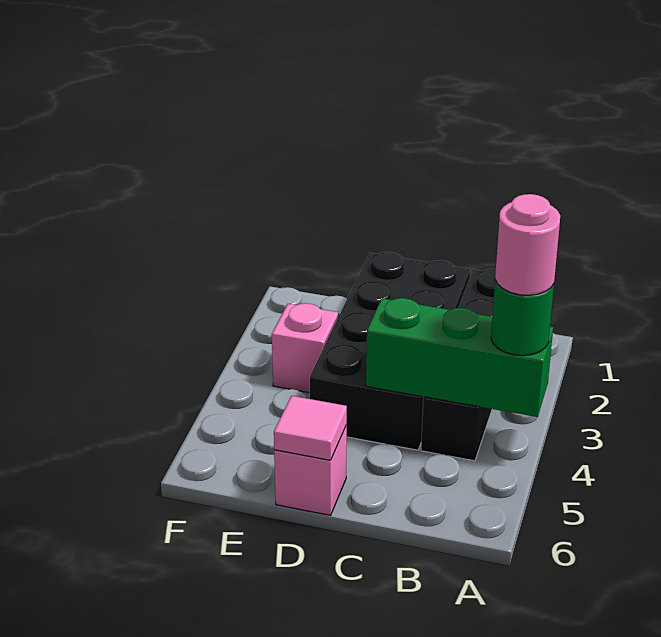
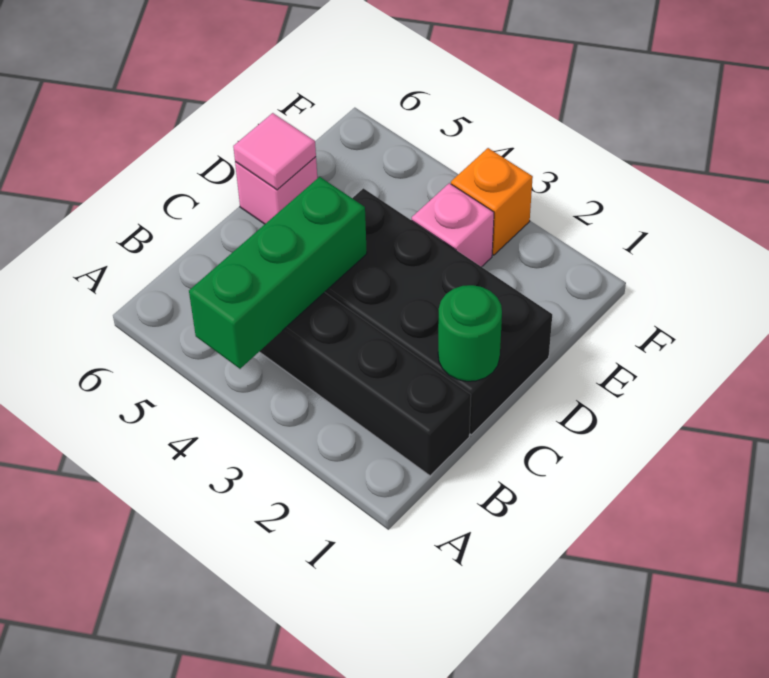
green 1x1 round brick [491,280,554,356] -> green 1x1 round brick moved to [438,285,502,381]
pink 1x1 round brick [495,194,560,295] -> none
none -> orange 1x1 brick [451,148,533,255]

